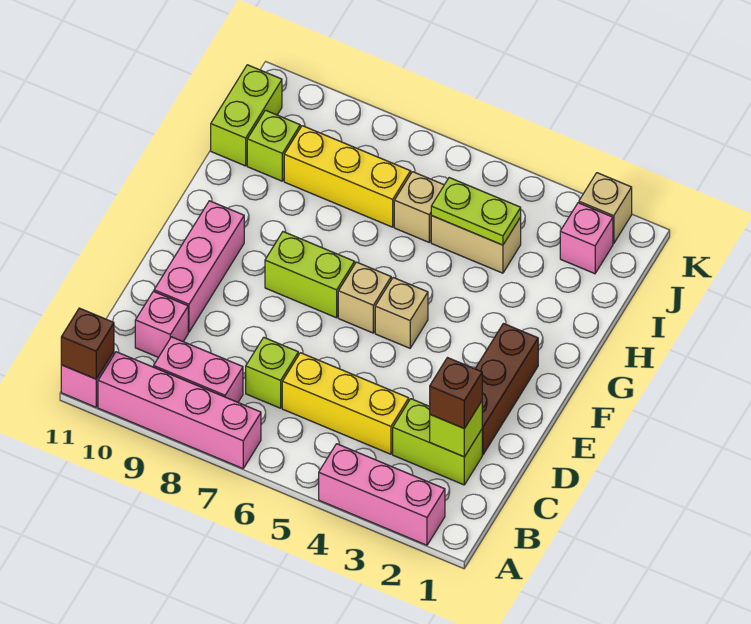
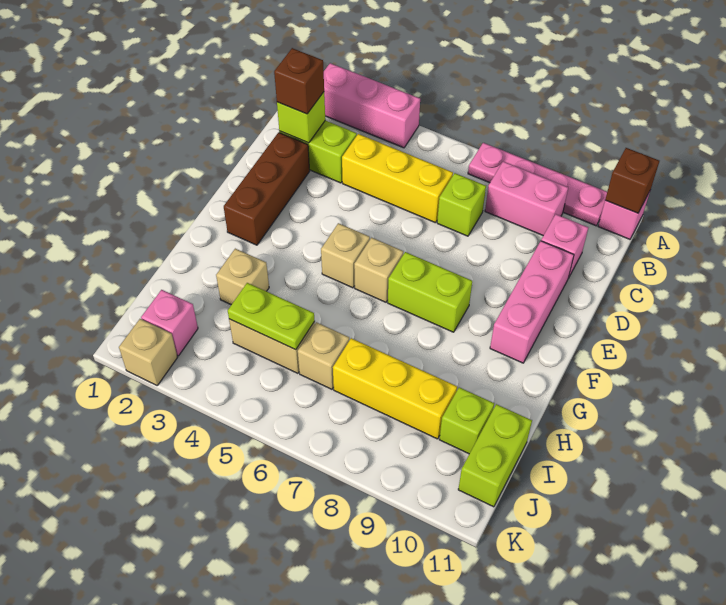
pink 1x4 brick [98,352,261,468] -> pink 1x4 plate [468,143,607,226]
none -> tan 1x1 brick [216,249,269,305]

